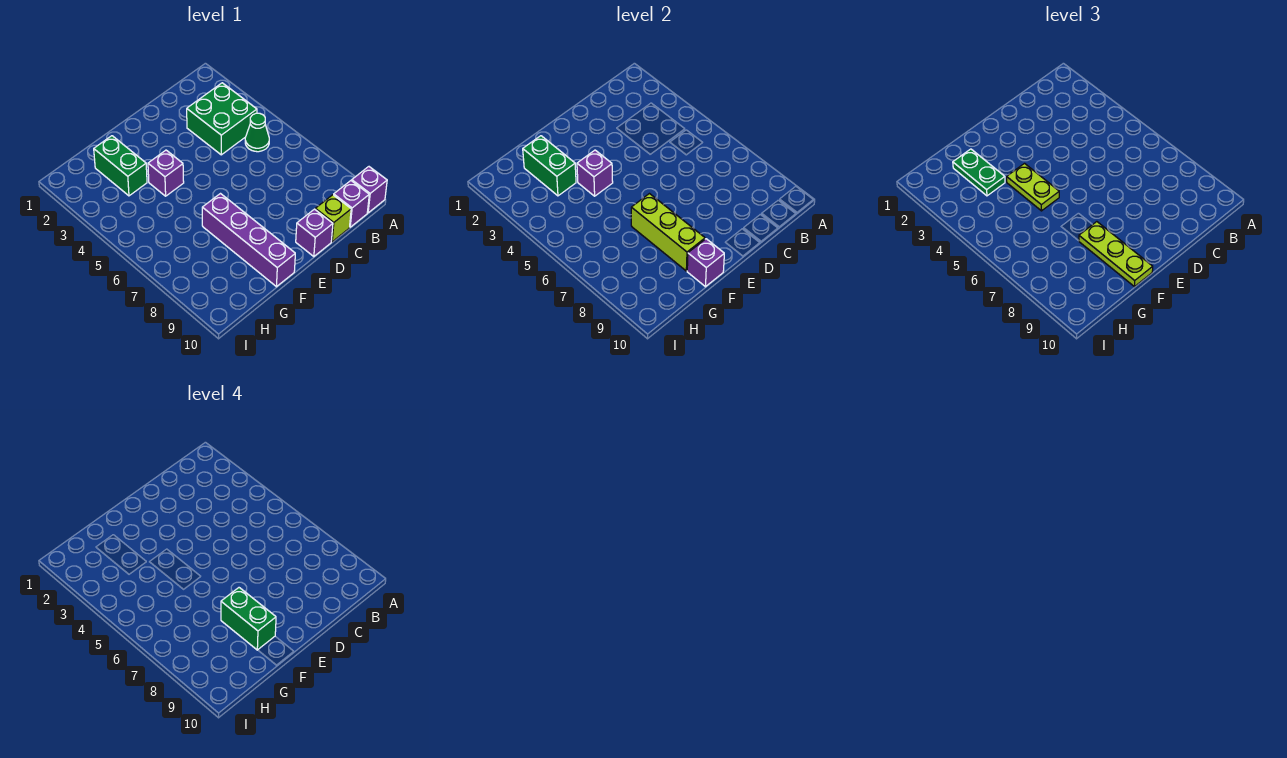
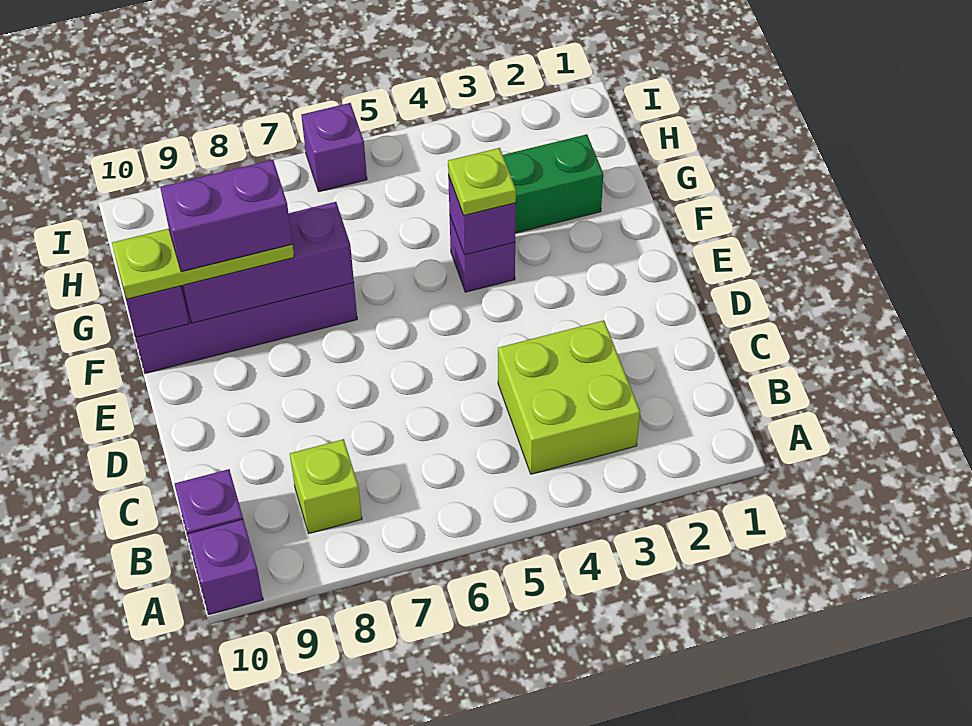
green 2x2 brick [187,83,257,155] -> lime 2x2 brick [498,320,640,474]
green 1x1 cone [245,113,269,152] -> none
lime 1x1 brick [315,195,351,242] -> lime 1x1 brick moved to [290,439,362,533]
purple 1x1 brick [296,209,333,257] -> purple 1x1 brick moved to [301,103,367,192]
lime 1x2 plate [1007,164,1059,211] -> lime 1x1 plate [448,148,516,216]
lime 1x3 brick [631,194,705,271] -> purple 1x3 brick [181,202,354,323]
green 1x2 brick [221,588,276,650] -> purple 1x2 brick [160,160,292,272]
green 1x2 brick [523,136,576,196] -> none
green 1x2 plate [953,149,1005,196] -> none

